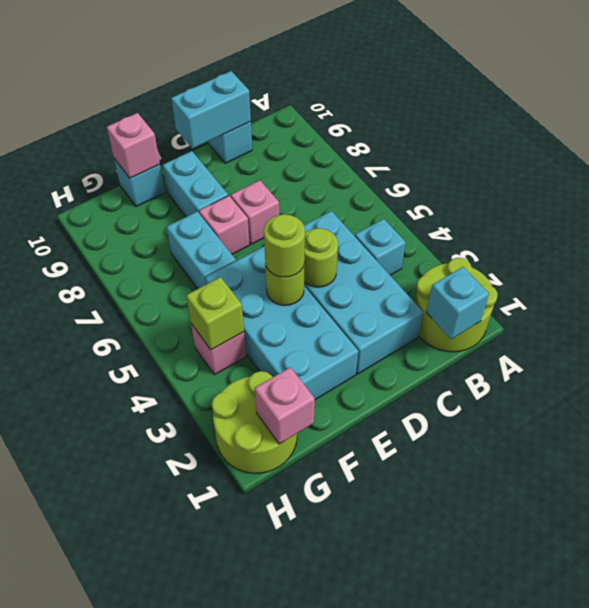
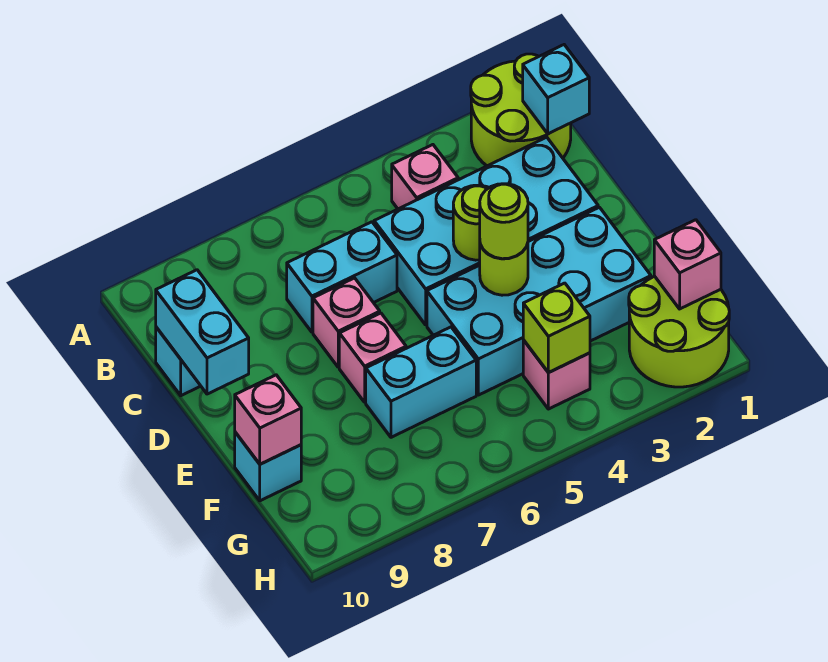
cyan 1x1 brick [355,219,406,275] -> pink 1x1 brick [392,145,458,209]
cyan 1x2 brick [163,151,228,217] -> cyan 1x2 brick moved to [287,222,397,332]

